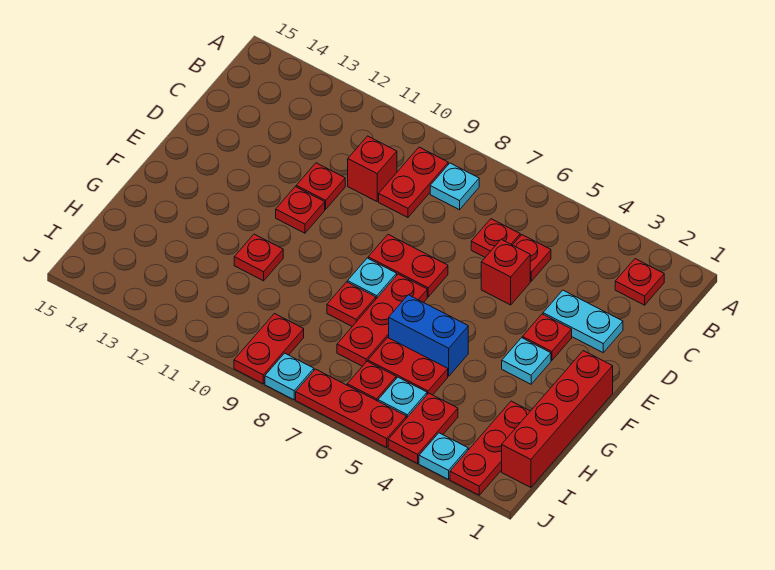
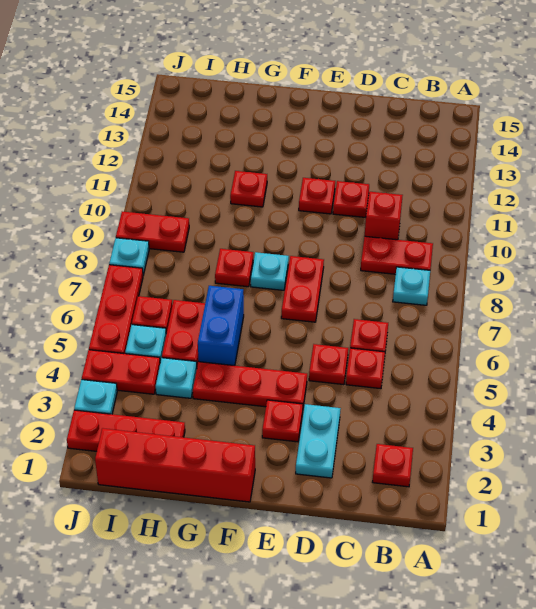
red 1x1 brick [481,239,530,305] -> red 1x1 plate [309,344,348,385]
cyan 1x1 plate [502,338,551,384] -> cyan 1x1 plate moved to [156,358,197,398]
red 1x3 plate [337,274,427,366] -> red 1x3 plate moved to [193,362,307,407]

